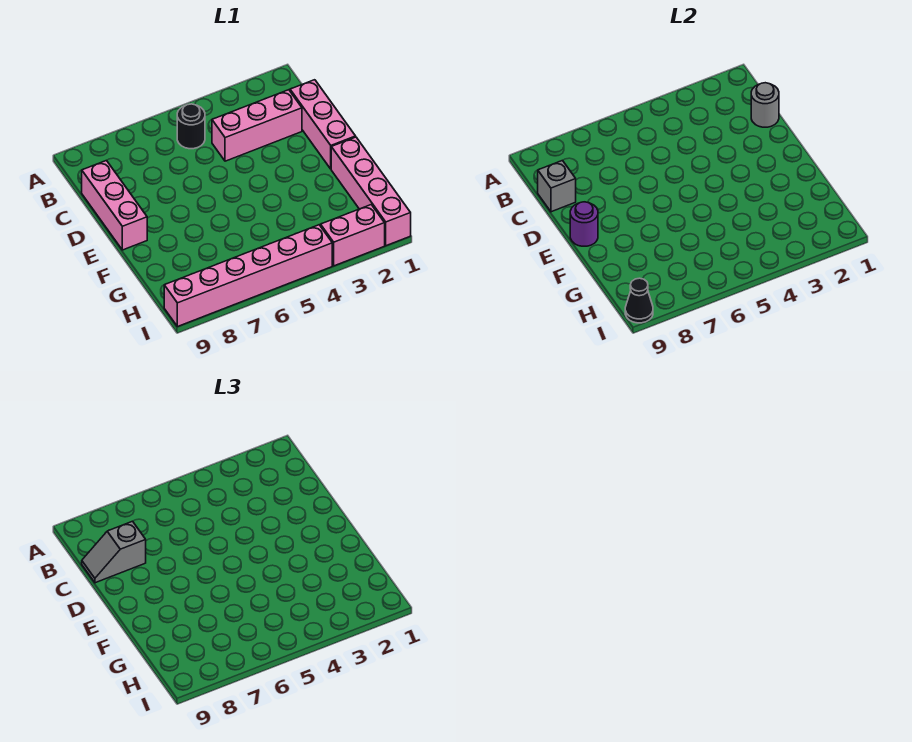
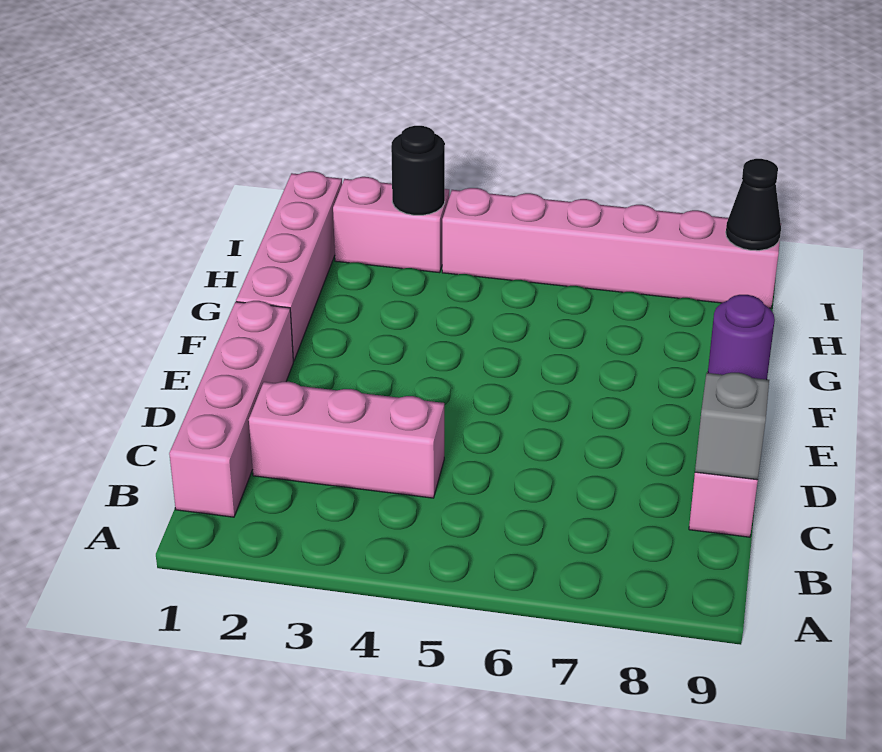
black 1x1 round brick [177,104,205,149] -> black 1x1 round brick moved to [391,126,445,215]
pink 1x3 brick [290,80,356,169] -> pink 1x4 brick [169,301,293,517]
grey 1x1 round brick [751,83,779,127] -> none
grey 1x2 slope [82,521,146,583] -> none

